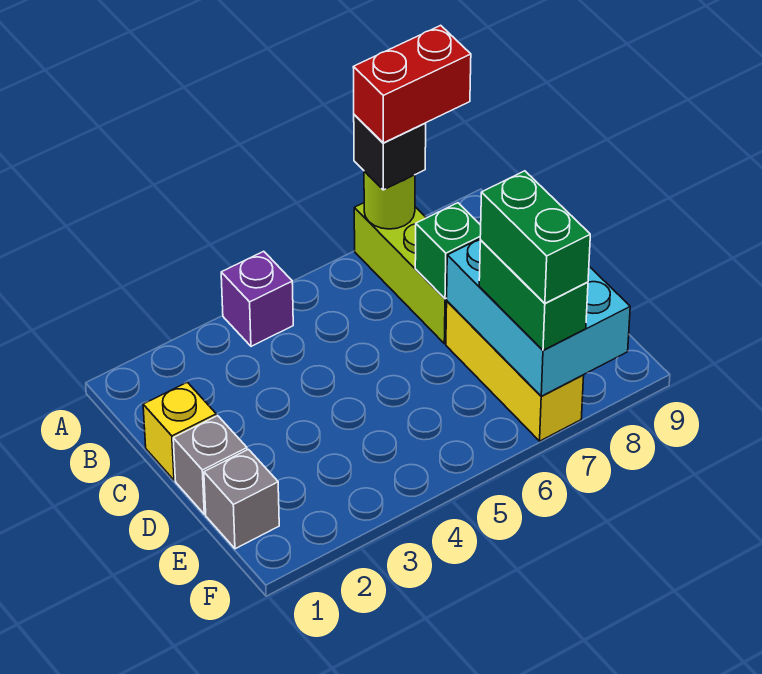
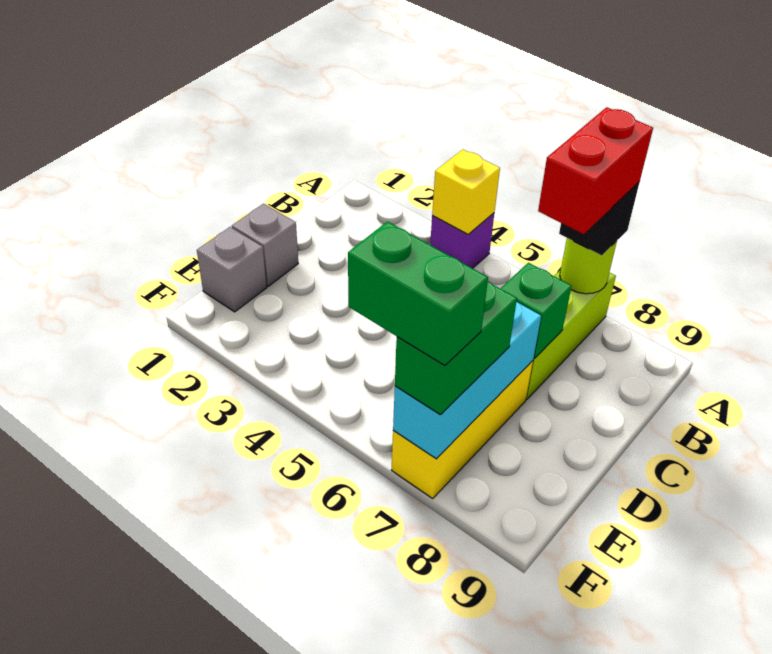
red 1x2 brick [353,25,471,143] -> red 1x2 brick turned to [538,107,653,234]
yellow 1x1 brick [143,382,216,480] -> yellow 1x1 brick moved to [432,150,500,234]
cyan 2x3 brick [447,239,630,396] -> cyan 1x3 brick [393,302,541,459]
green 1x2 brick [480,171,590,303] -> green 1x2 brick turned to [348,222,488,366]

